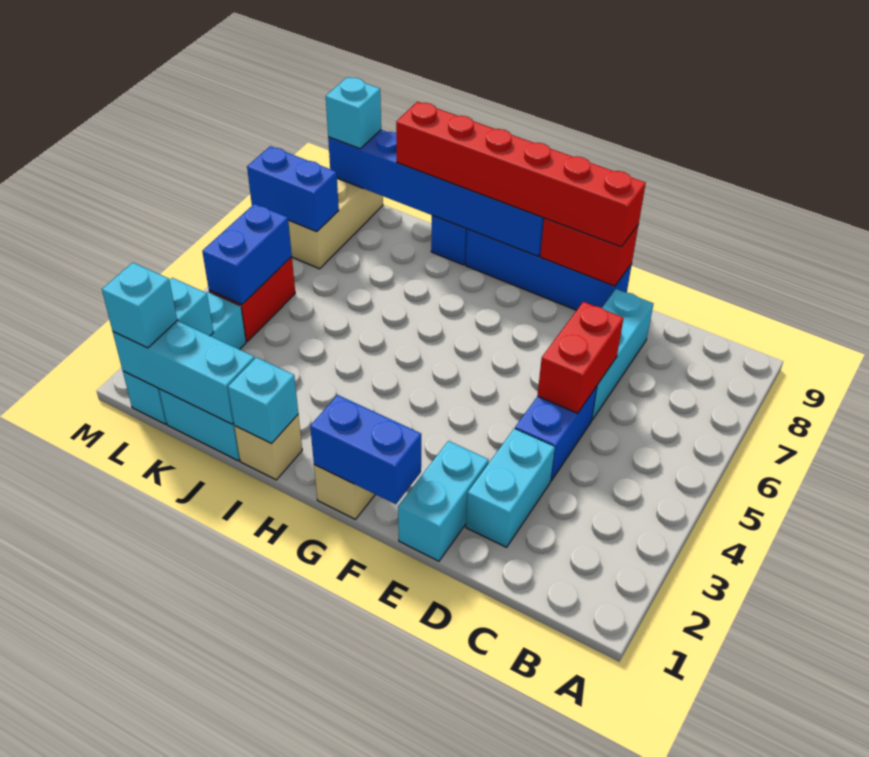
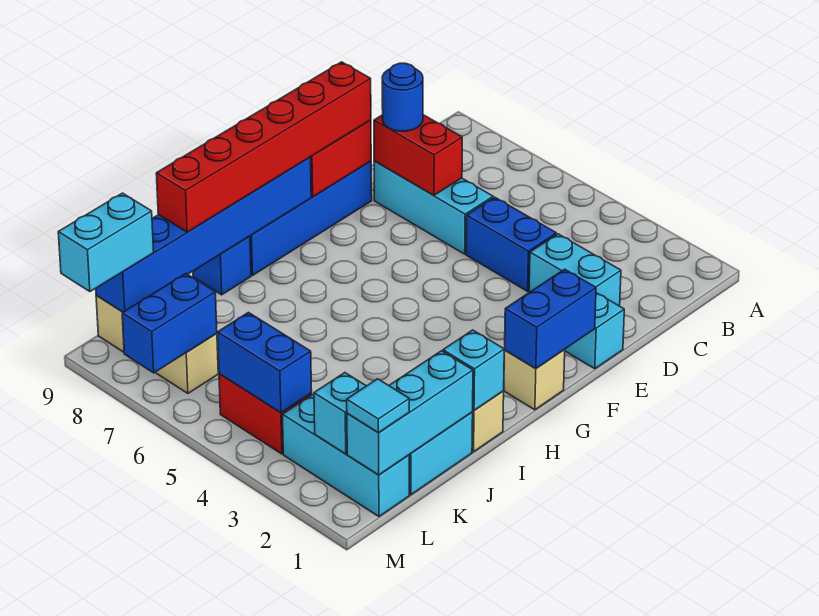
red 1x2 brick [537,302,624,413] -> red 1x2 brick moved to [374,115,462,195]
none -> blue 1x1 round brick [382,63,423,131]
cyan 1x1 brick [102,263,177,348] -> cyan 1x1 tile [347,379,409,433]
cyan 1x1 brick [326,77,381,149] -> cyan 1x2 brick [58,193,154,292]

